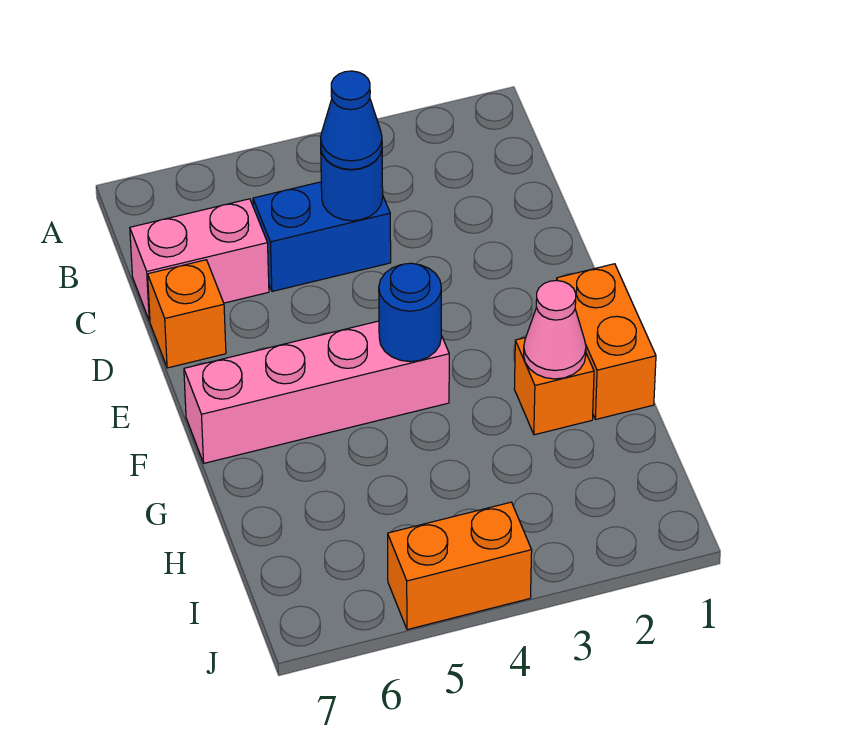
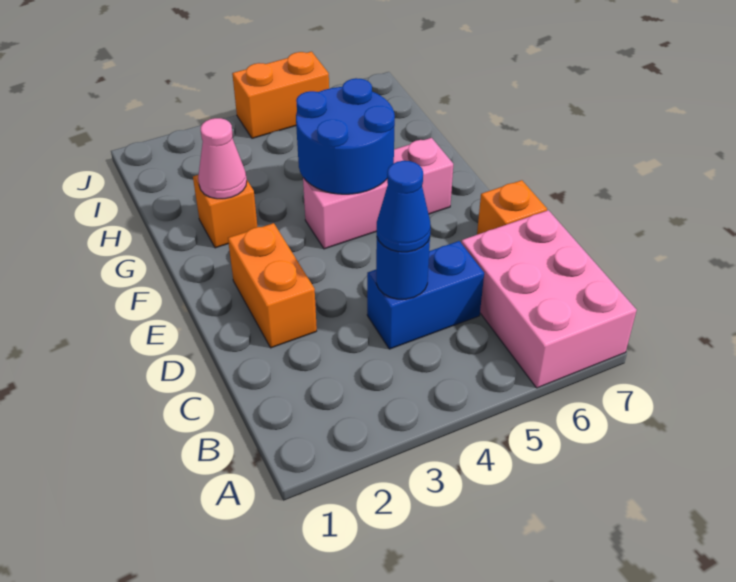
pink 1x2 brick [130,199,269,321] -> pink 2x3 brick [461,210,637,388]
orange 1x2 brick [556,264,656,419] -> orange 1x2 brick moved to [228,223,317,348]
pink 1x4 brick [184,321,449,463] -> pink 1x3 brick [303,138,453,249]
blue 1x1 round brick [379,263,441,362] -> blue 2x2 round brick [296,78,395,194]

